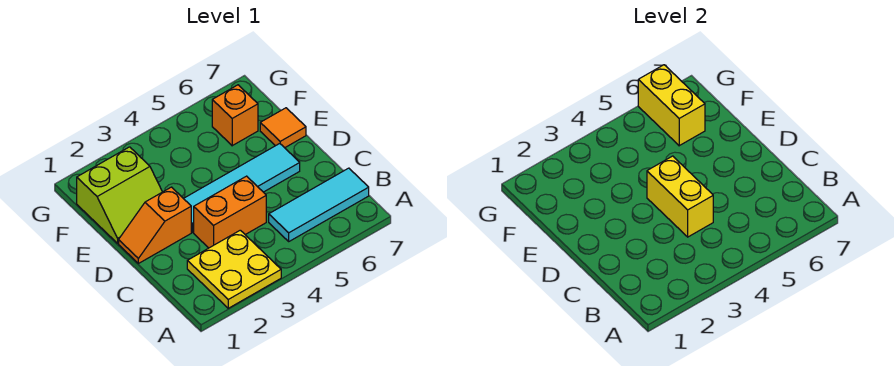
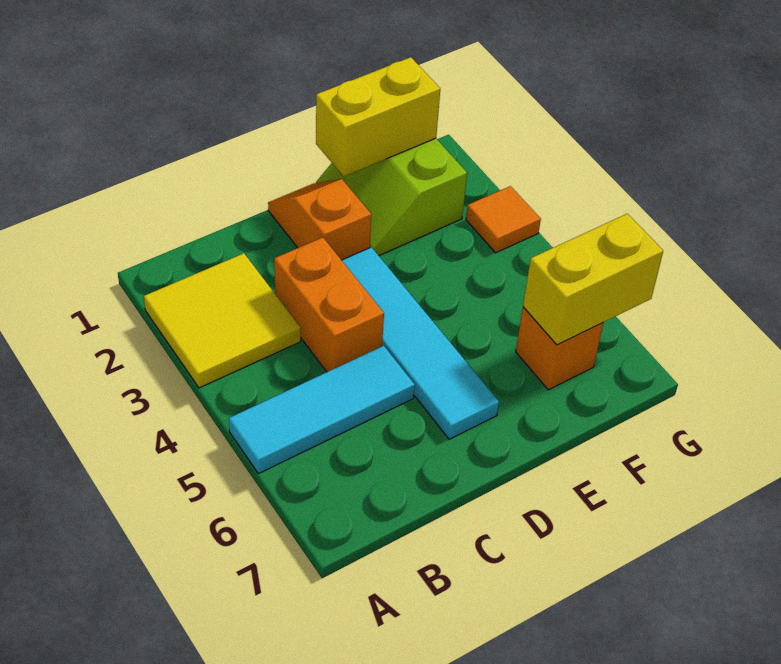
yellow 2x2 plate [187,230,281,308] -> yellow 2x2 tile [144,253,301,388]
cyan 1x3 tile [269,168,369,241] -> cyan 1x3 tile turned to [229,346,415,474]
yellow 1x2 brick [647,156,713,237] -> yellow 1x2 brick moved to [316,57,440,176]
orange 1x1 tile [260,108,306,148] -> orange 1x1 tile moved to [466,186,541,253]

